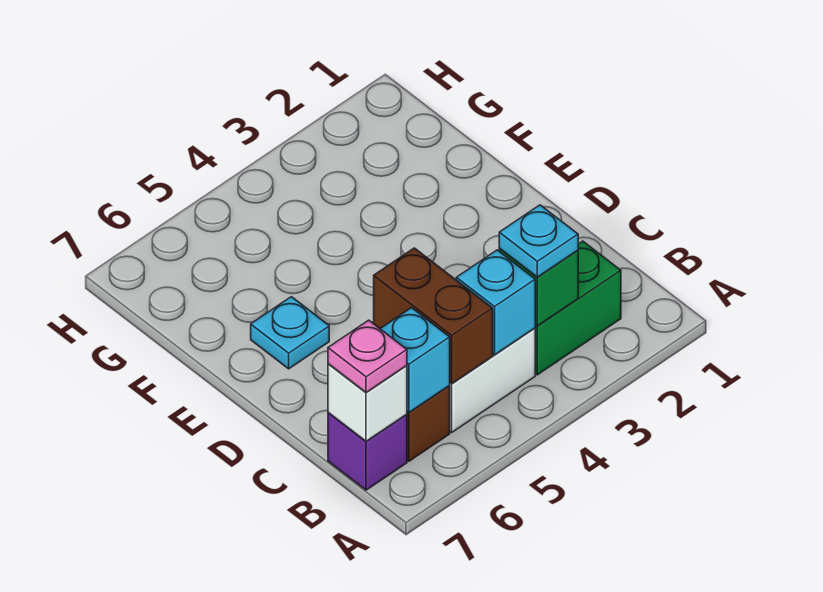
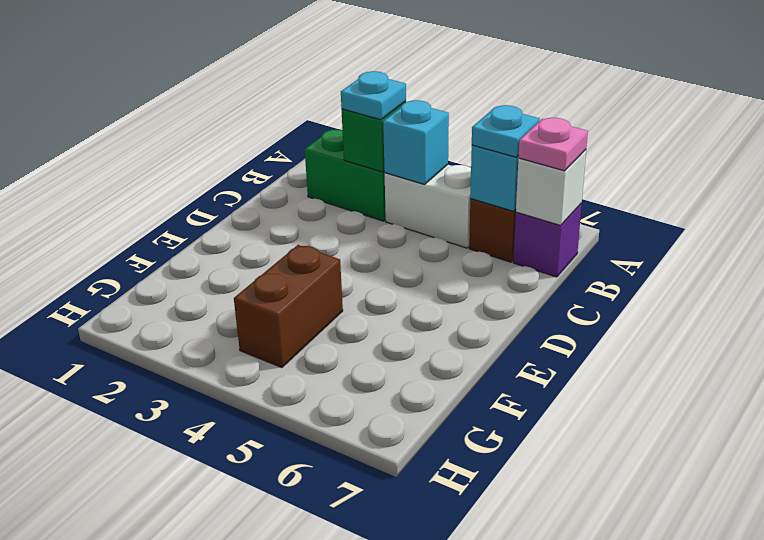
brown 1x2 brick [374,248,493,383] -> brown 1x2 brick moved to [234,245,343,368]
cyan 1x1 plate [251,297,329,369] -> cyan 1x1 plate moved to [472,105,540,157]

